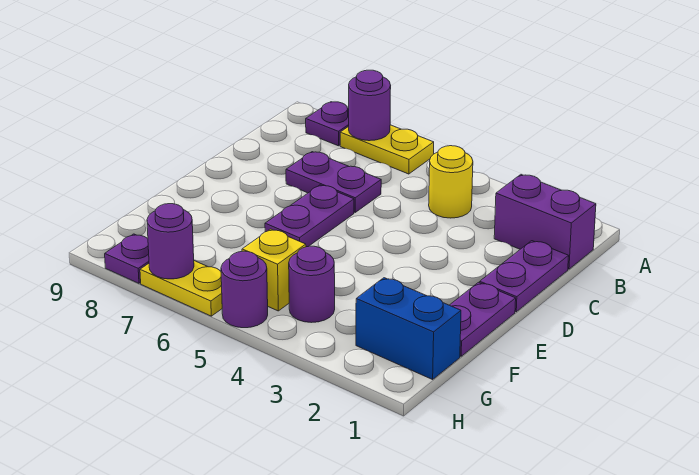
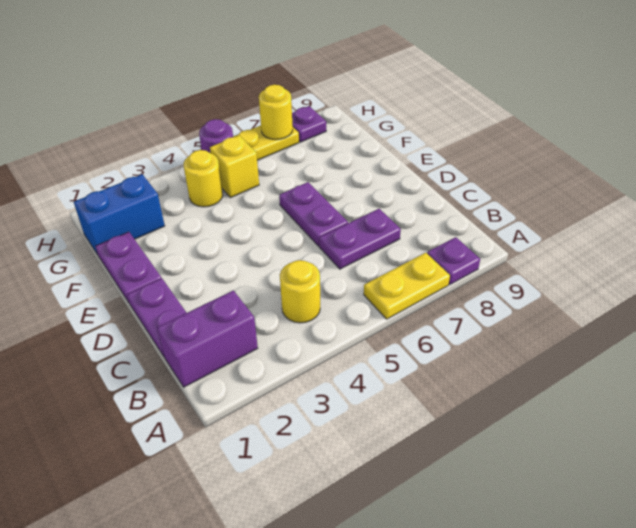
purple 1x1 round brick [349,70,391,141] -> none
purple 1x1 round brick [289,246,335,323] -> yellow 1x1 round brick [184,150,223,207]
purple 1x1 round brick [147,204,194,279] -> yellow 1x1 round brick [259,85,293,140]

